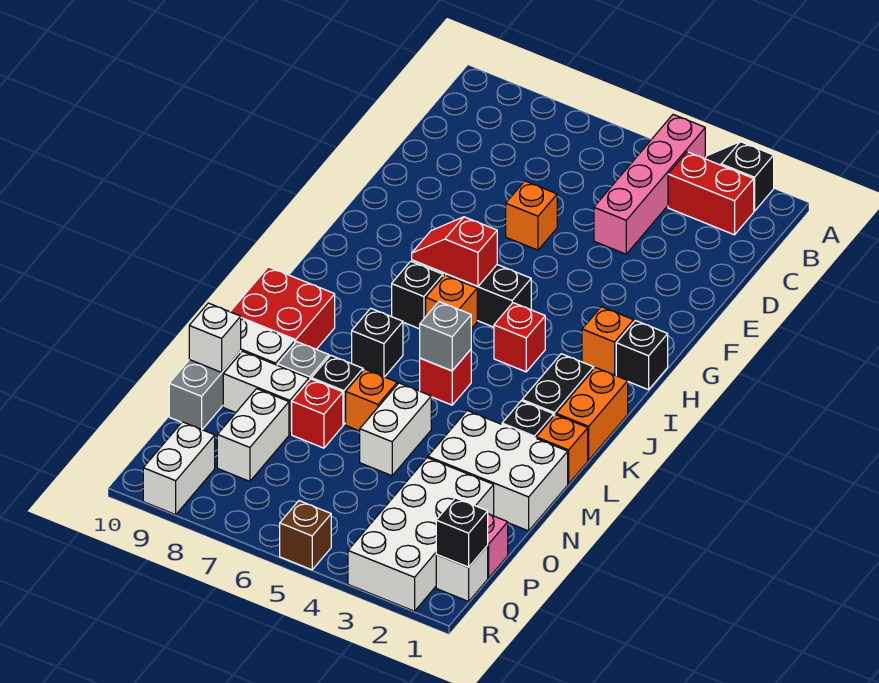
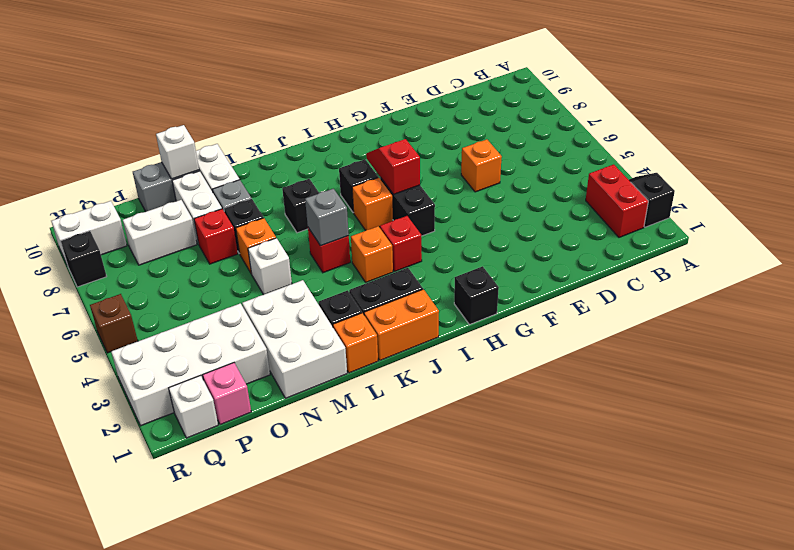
pink 1x4 brick [594,115,705,254] -> none
orange 1x1 brick [582,307,634,375] -> orange 1x1 brick moved to [351,226,393,282]
red 2x2 brick [230,267,335,349] -> none
white 1x2 brick [360,383,431,476] -> white 1x1 brick [248,238,292,295]
black 1x1 brick [436,498,488,567] -> black 1x1 brick moved to [60,231,107,287]

